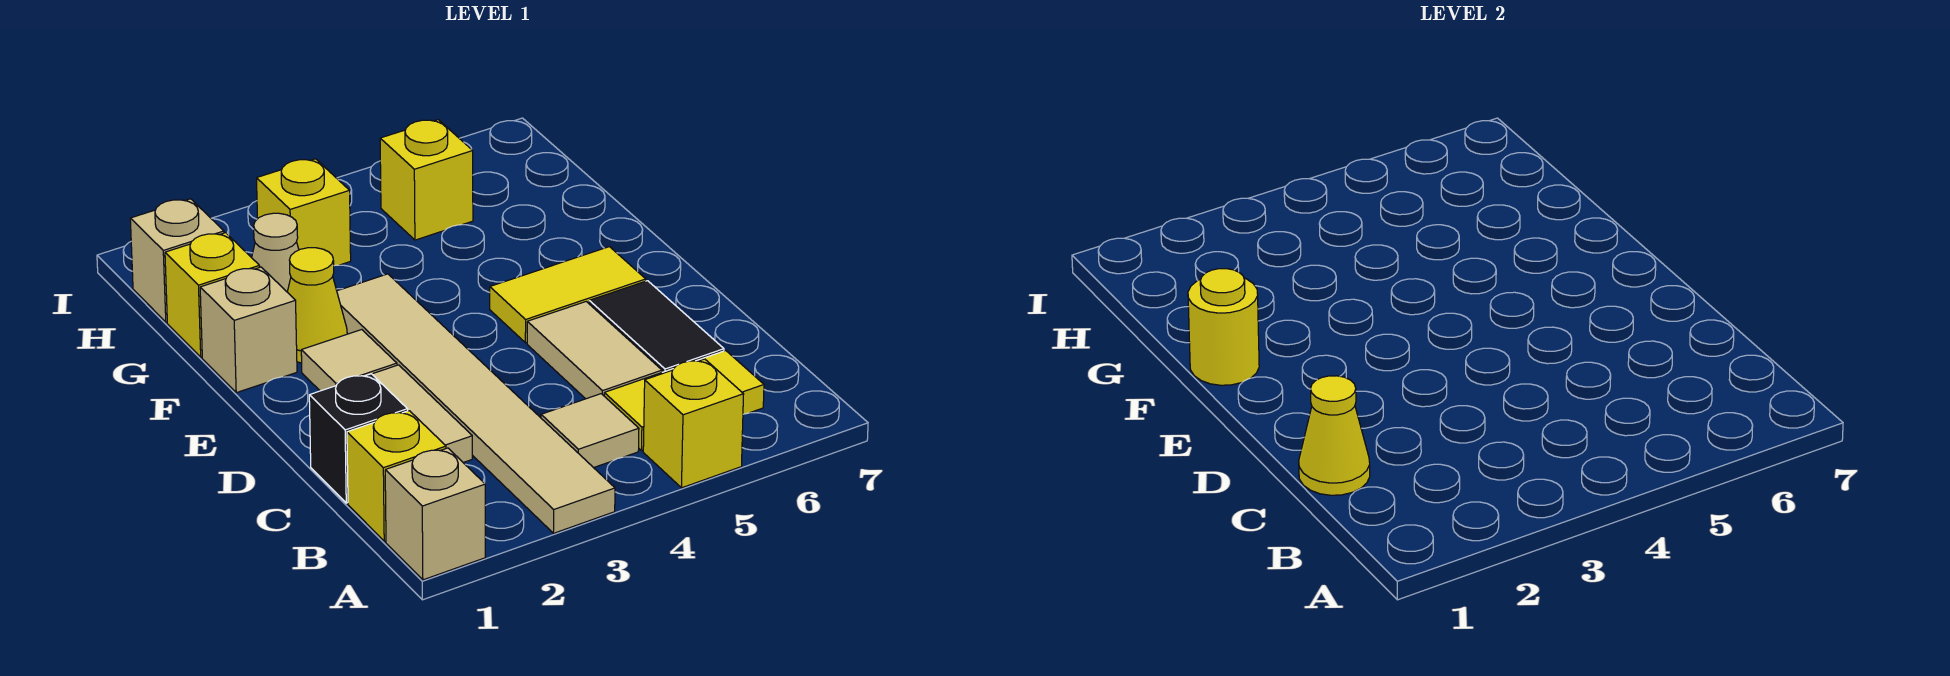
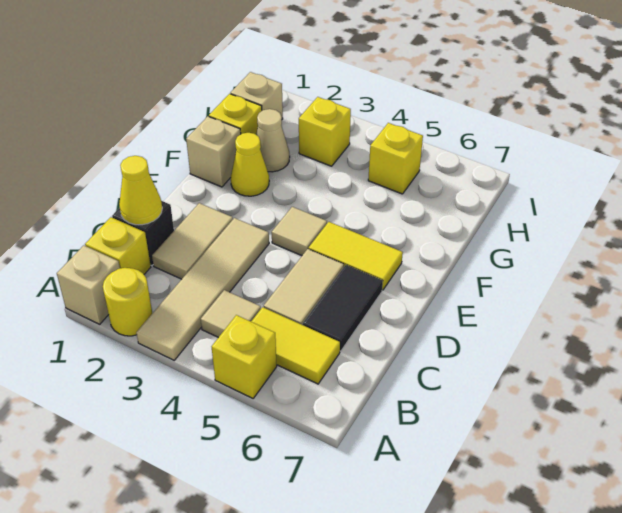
tan 1x6 tile [337,274,615,533] -> tan 1x4 tile [136,218,269,360]
tan 1x1 tile [301,330,397,391] -> tan 1x1 tile moved to [272,207,327,256]
yellow 1x1 round brick [1188,269,1259,385] -> yellow 1x1 round brick moved to [103,268,152,336]

